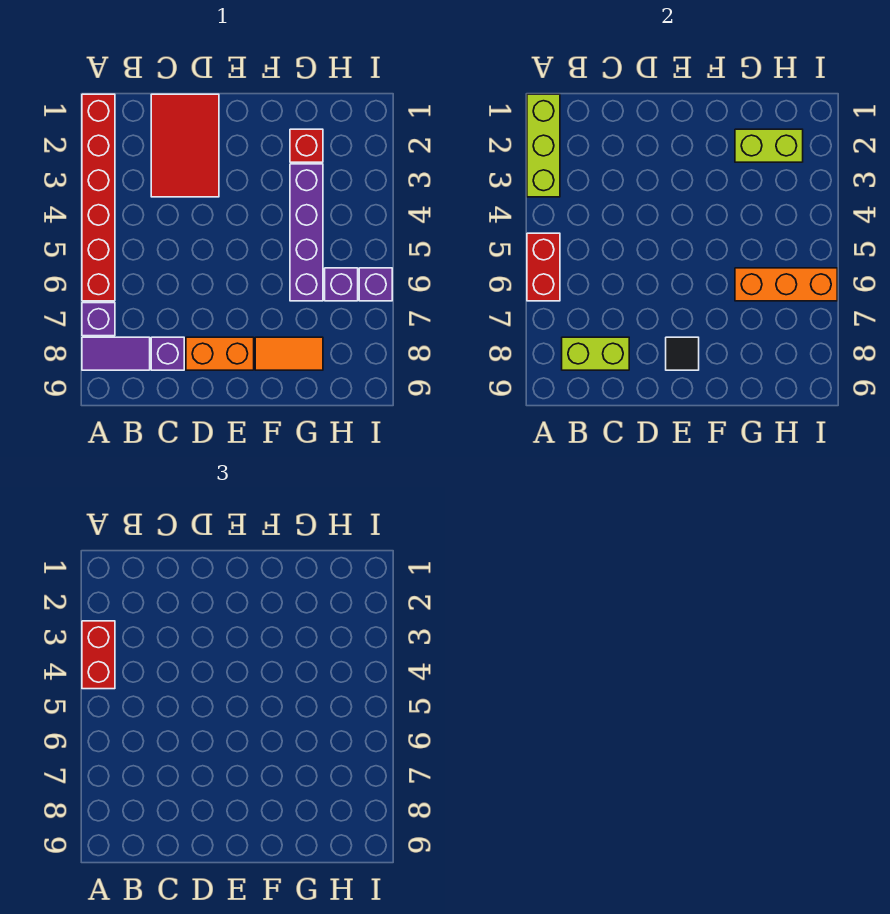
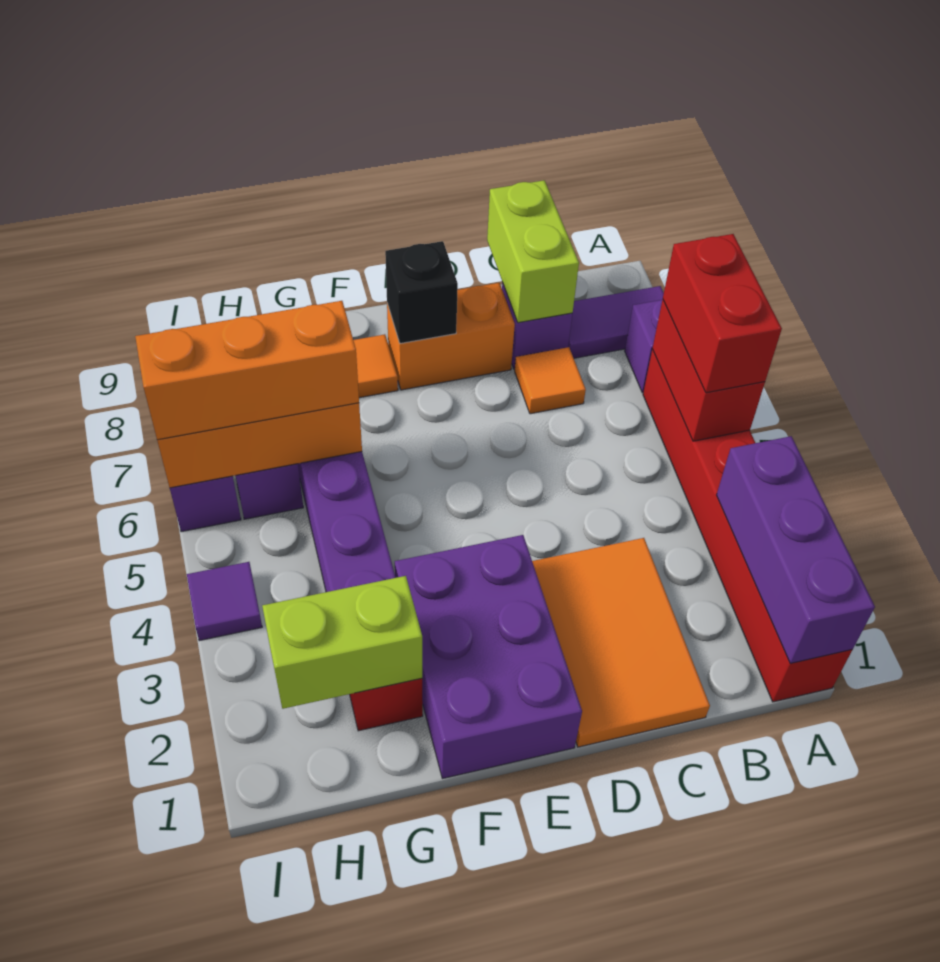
lime 1x3 brick [527,94,560,197] -> purple 1x3 brick [716,436,875,663]
red 1x2 brick [82,621,115,689] -> red 1x2 brick moved to [663,234,782,393]
lime 1x2 brick [562,337,629,370] -> lime 1x2 brick turned to [487,180,579,323]
red 2x3 tile [151,94,219,197] -> orange 2x3 tile [532,538,710,747]
none -> orange 1x1 tile [515,347,586,414]
none -> purple 2x3 brick [395,535,582,779]
black 1x1 tile [666,337,699,370] -> black 1x1 brick [385,241,458,343]
none -> orange 1x3 brick [135,301,359,440]
none -> purple 1x1 tile [187,562,262,641]

